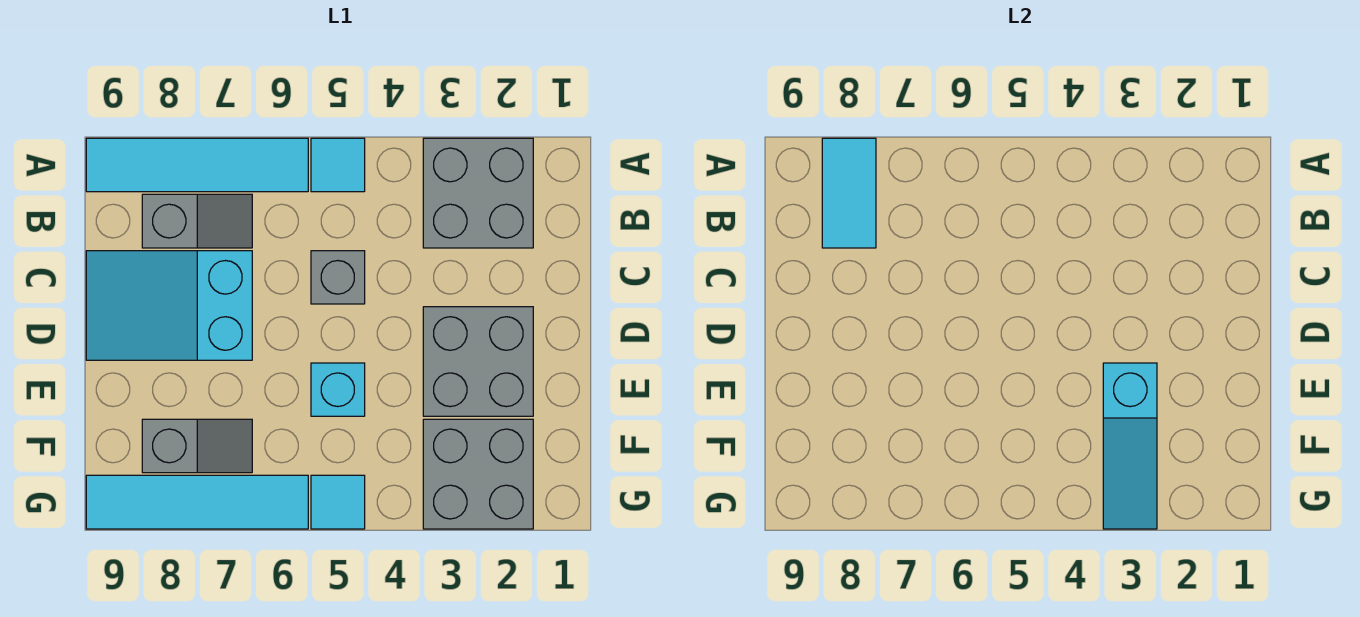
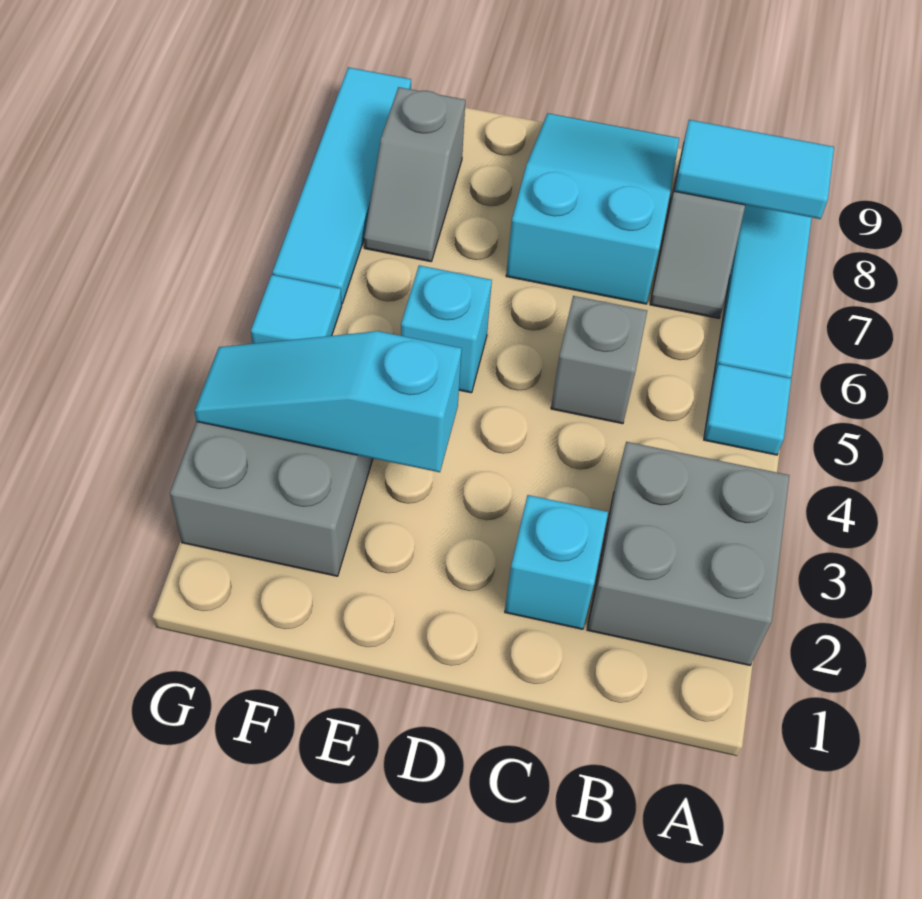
none -> cyan 1x1 brick [505,495,608,629]
grey 2x2 brick [423,307,533,416] -> none

